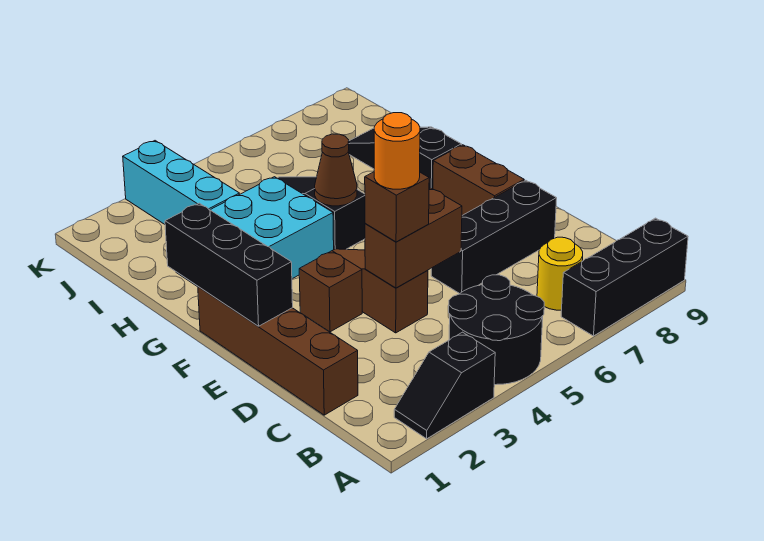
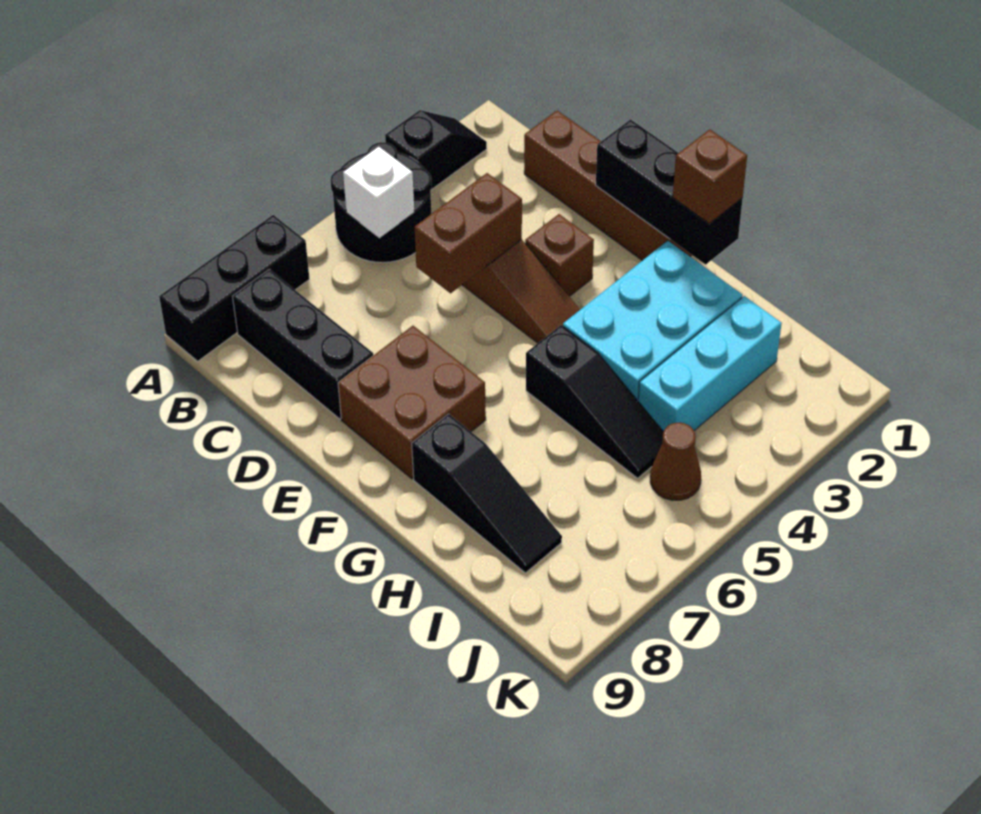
none -> white 1x1 brick [343,147,414,238]
yellow 1x1 round brick [537,237,583,310] -> none
brown 1x1 brick [365,172,429,242] -> brown 1x1 brick moved to [673,129,747,224]
orange 1x1 round brick [374,113,420,189] -> none
black 1x3 brick [431,180,557,294] -> black 1x3 brick turned to [232,269,373,419]
brown 1x2 brick [433,145,524,215] -> brown 2x2 brick [338,326,486,479]
brown 1x1 cone [315,134,357,206] -> brown 1x1 cone moved to [650,423,701,500]
cyan 1x3 brick [123,141,239,224] -> cyan 1x3 brick turned to [638,296,782,432]

